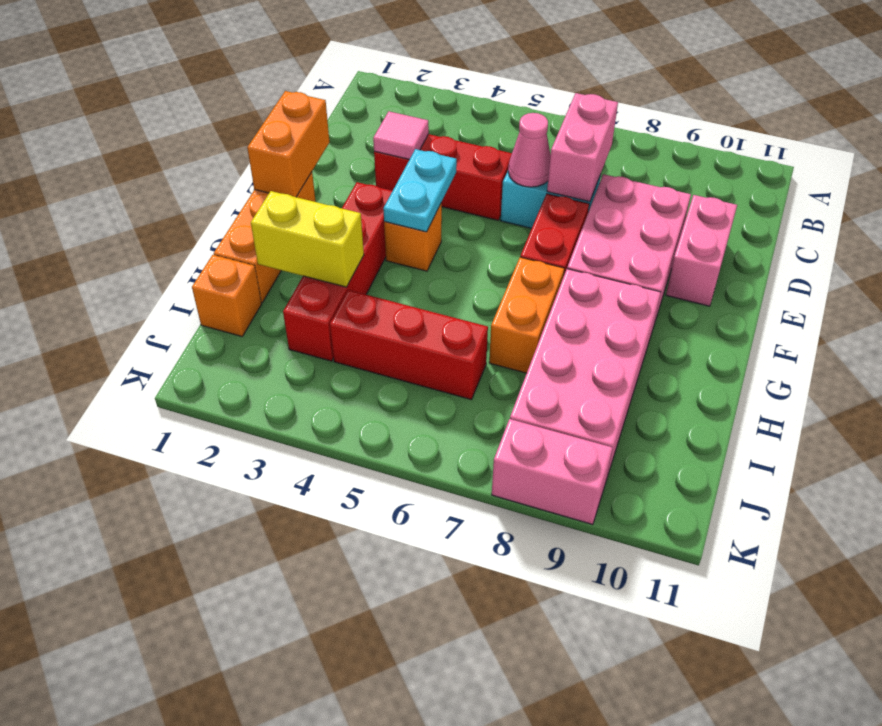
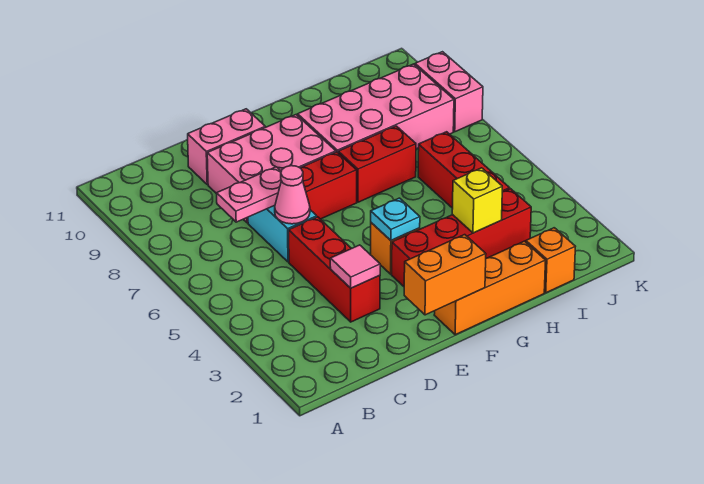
pink 1x2 brick [547,93,618,202] -> pink 1x2 plate [217,167,281,222]
cyan 1x2 plate [383,149,457,232] -> cyan 1x1 plate [371,198,420,240]
orange 1x2 brick [489,257,564,373] -> red 1x2 brick [338,126,416,202]
yellow 1x2 brick [251,191,364,287] -> yellow 1x1 brick [452,168,502,233]

